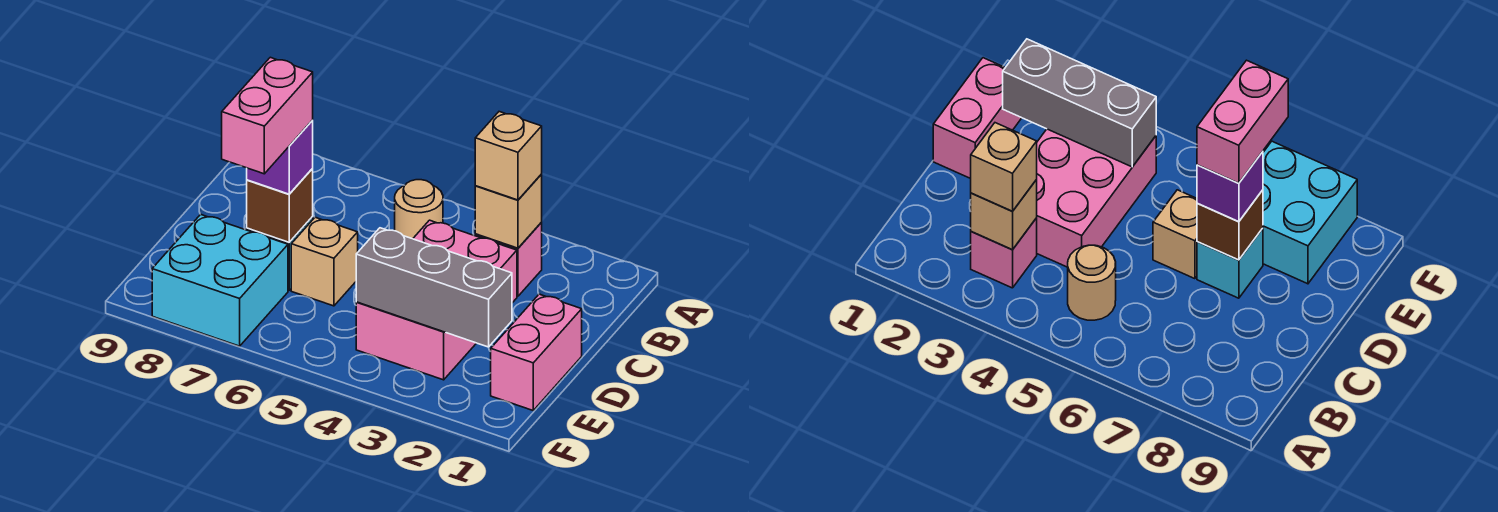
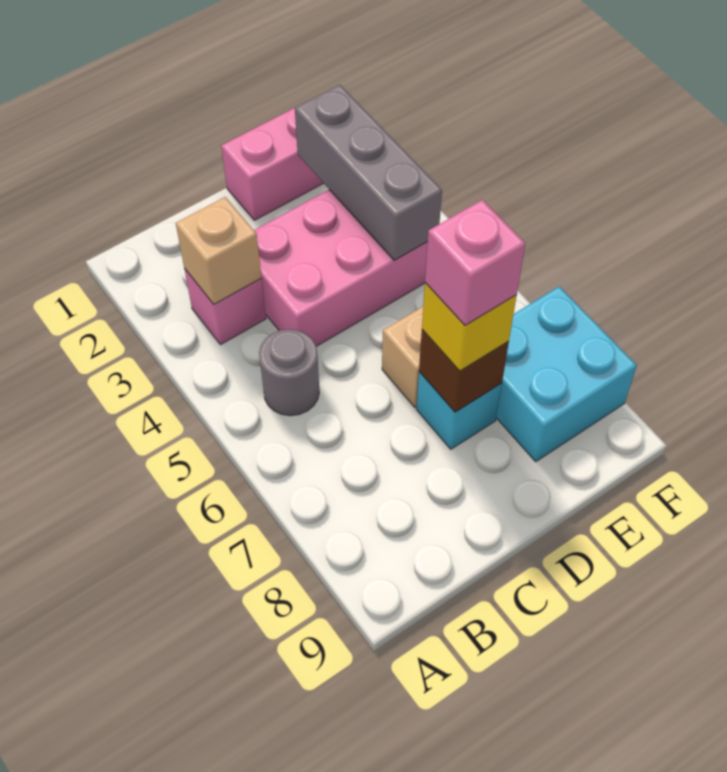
tan 1x1 brick [475,112,542,200] -> none
tan 1x1 round brick [395,180,443,239] -> grey 1x1 round brick [259,329,319,416]
purple 1x1 brick [247,121,313,194] -> yellow 1x1 brick [422,283,517,371]
pink 1x2 brick [222,57,313,174] -> pink 1x1 brick [425,200,525,326]

